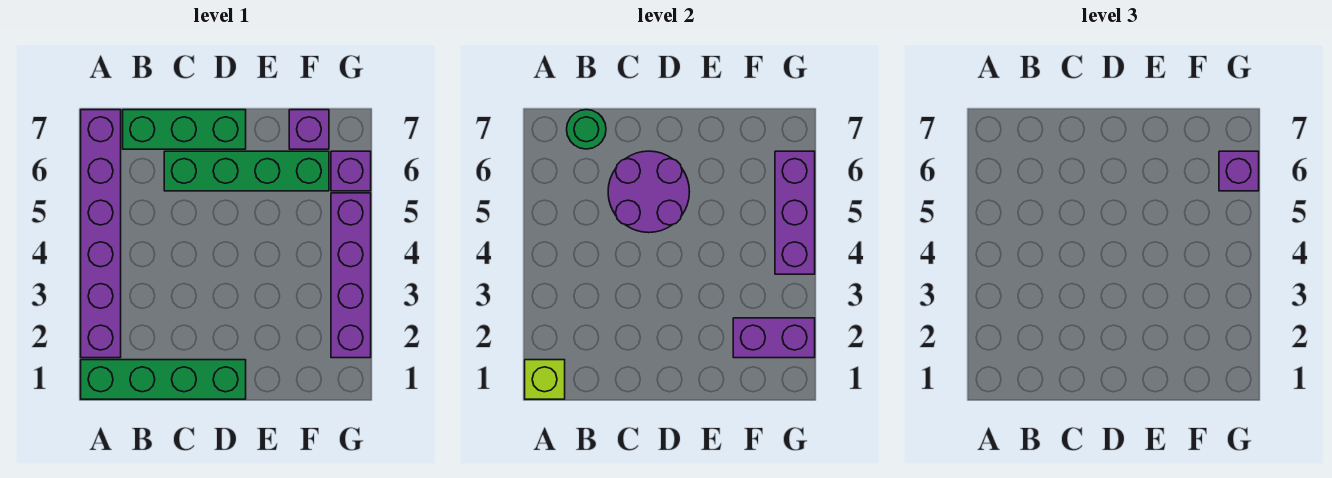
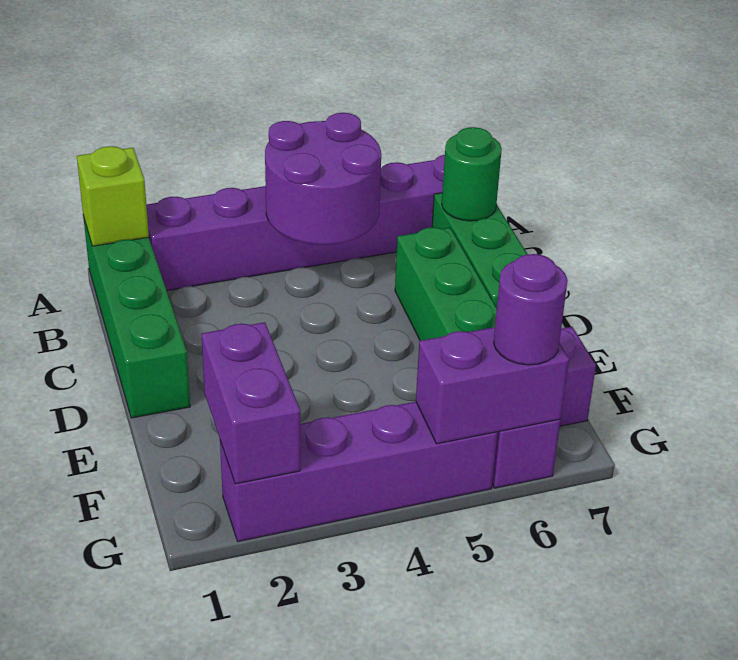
purple 2x2 round brick [608,151,689,233] -> purple 2x2 round brick moved to [265,113,381,245]
purple 1x3 brick [775,151,815,274] -> purple 1x2 brick [416,327,569,444]
purple 1x1 brick [1219,151,1259,191] -> purple 1x1 round brick [494,254,568,365]

